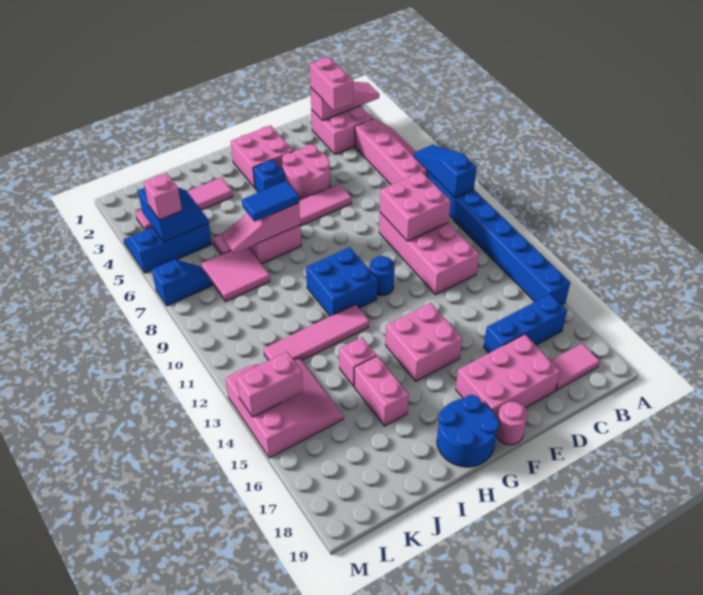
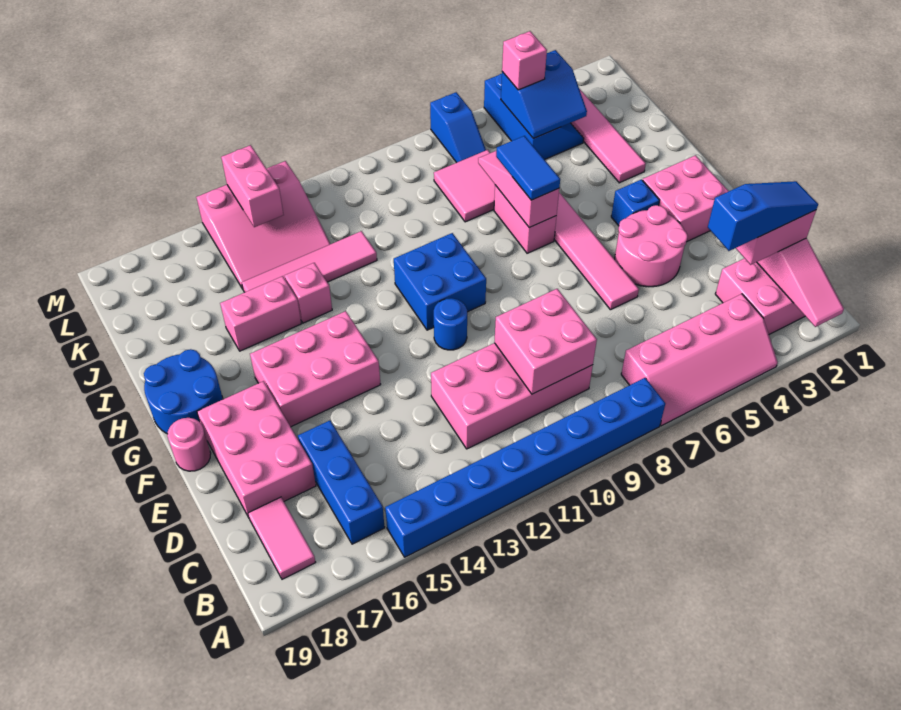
blue 1x3 slope [413,145,477,198] -> blue 1x3 slope moved to [708,181,818,251]
pink 2x2 brick [386,303,462,381] -> pink 2x3 brick [250,311,381,427]
pink 1x4 tile [264,304,369,361] -> pink 1x4 tile turned to [242,231,377,292]

